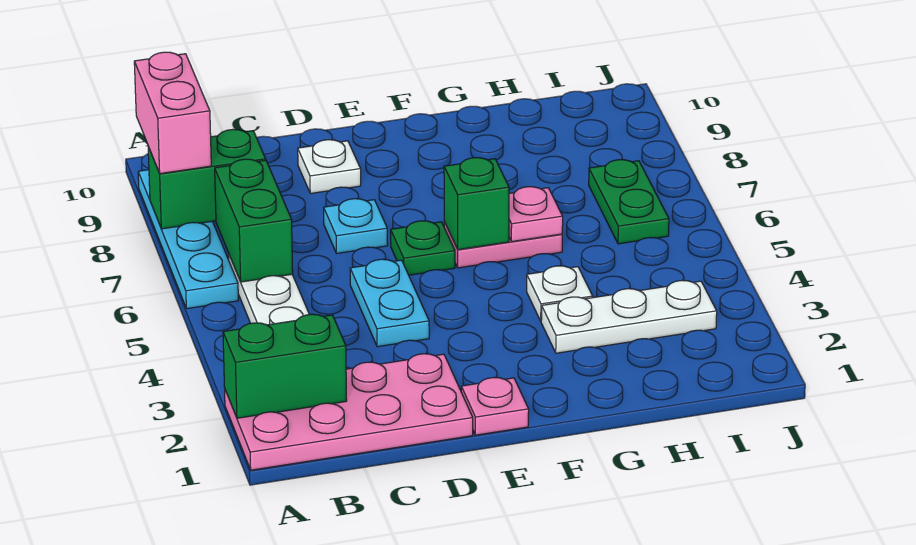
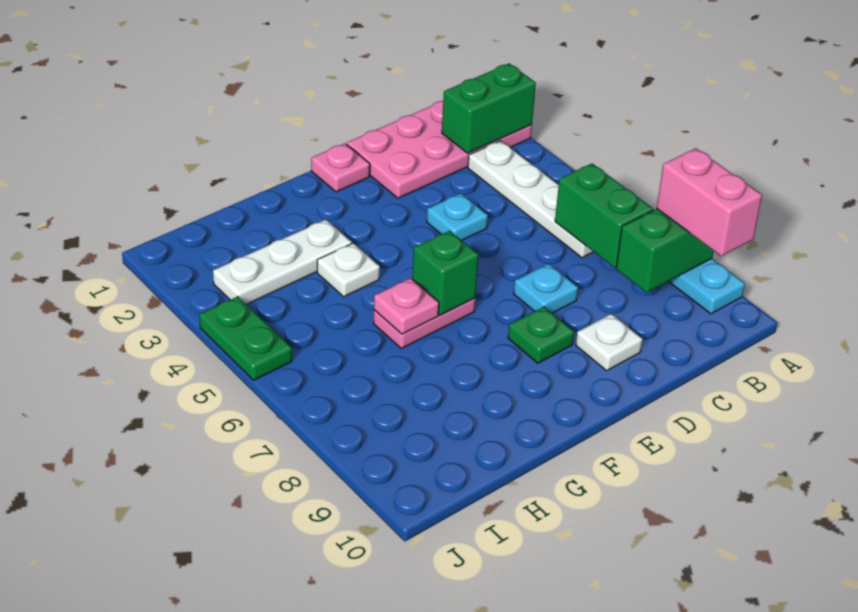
cyan 1x2 plate [350,259,429,347] -> cyan 1x1 plate [427,193,488,240]
green 1x1 plate [391,221,455,275] -> green 1x1 plate moved to [508,307,574,363]
green 1x2 plate [589,160,669,244] -> green 1x2 plate moved to [199,296,292,380]

